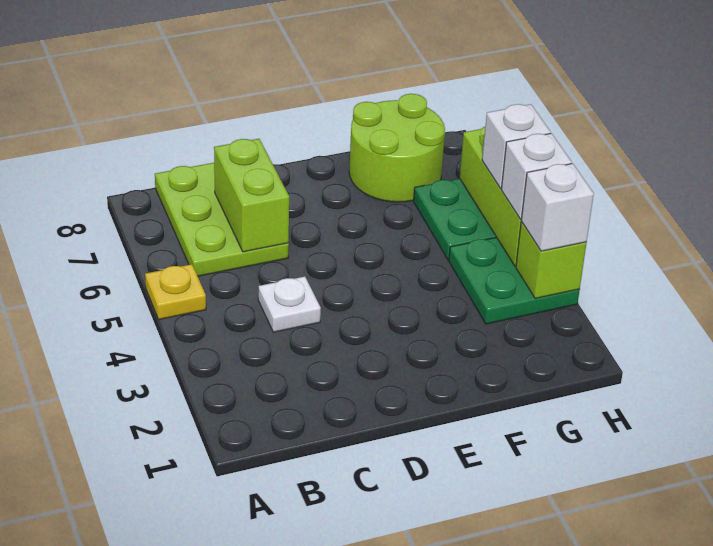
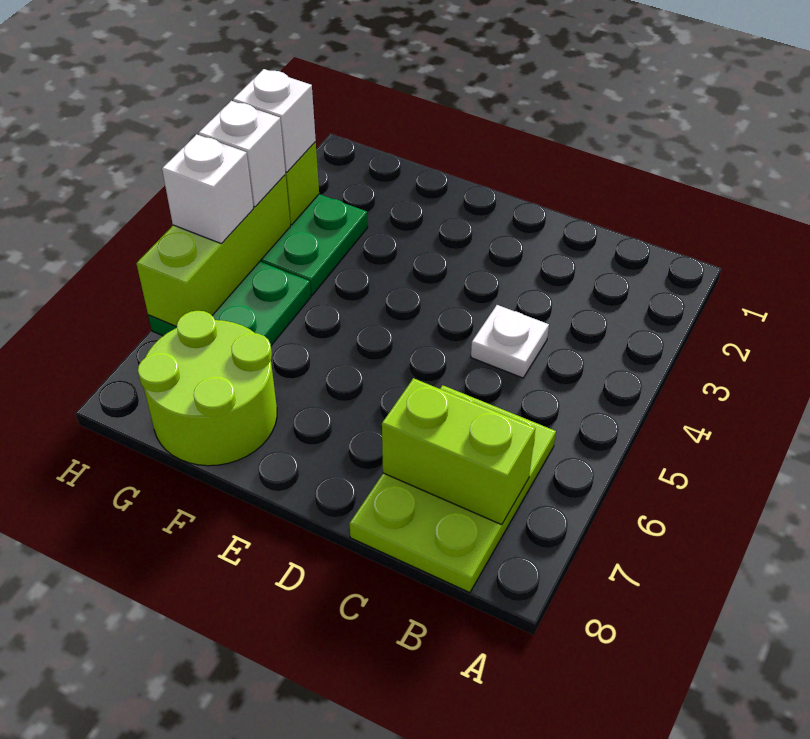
yellow 1x1 plate [145,264,206,319] -> none
lime 1x2 brick [214,139,289,252] -> lime 1x2 brick turned to [382,378,535,525]

